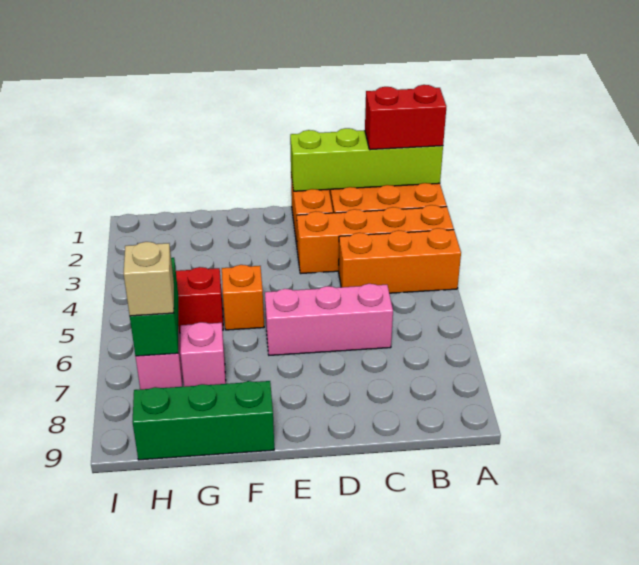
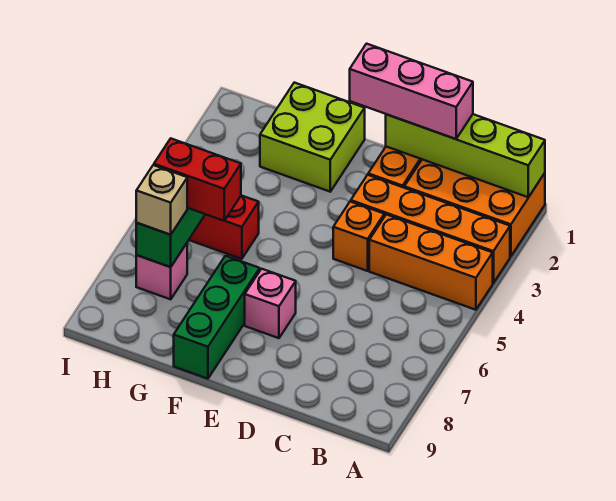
red 1x2 brick [365,85,446,150] -> red 1x2 brick moved to [154,139,241,221]
pink 1x3 brick [265,284,393,355] -> pink 1x3 brick moved to [350,44,473,139]
none -> lime 2x2 brick [260,83,365,192]
orange 1x1 brick [222,265,264,330] -> orange 1x1 brick moved to [333,201,384,271]
green 1x3 brick [132,381,274,460] -> green 1x3 brick turned to [174,256,260,379]
pink 1x1 brick [180,322,226,387] -> pink 1x1 brick moved to [245,269,296,338]

